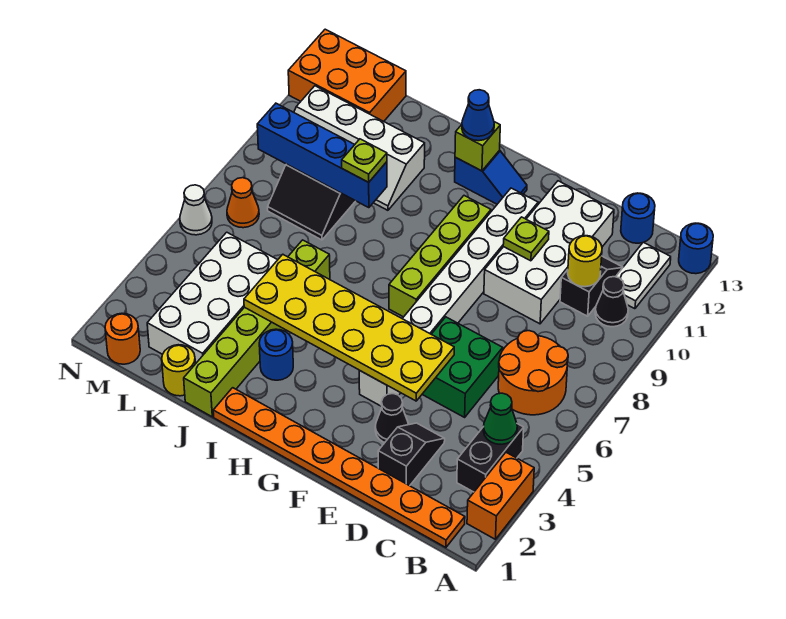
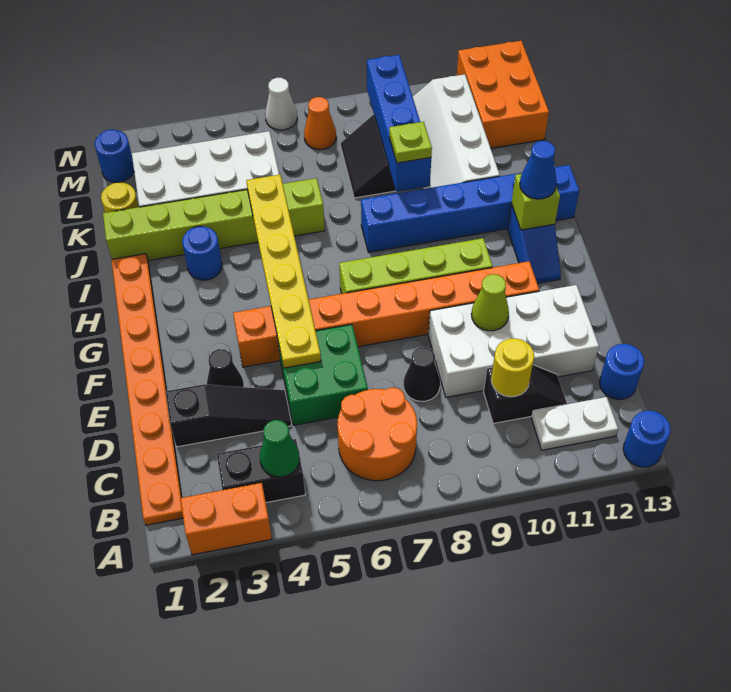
black 1x1 cone [595,277,628,327] -> black 1x1 cone moved to [404,347,440,401]
black 1x2 slope [378,423,445,486] -> black 1x3 slope [165,384,291,447]
yellow 2x6 plate [244,254,454,401] -> yellow 1x6 plate [246,175,321,368]
lime 1x1 plate [503,217,549,261] -> lime 1x1 cone [471,274,509,331]
white 1x8 brick [359,188,538,407] -> orange 1x8 brick [233,261,539,367]
none -> blue 1x6 brick [361,165,579,252]
orange 1x1 round brick [105,313,140,364] -> blue 1x1 round brick [95,129,134,182]

